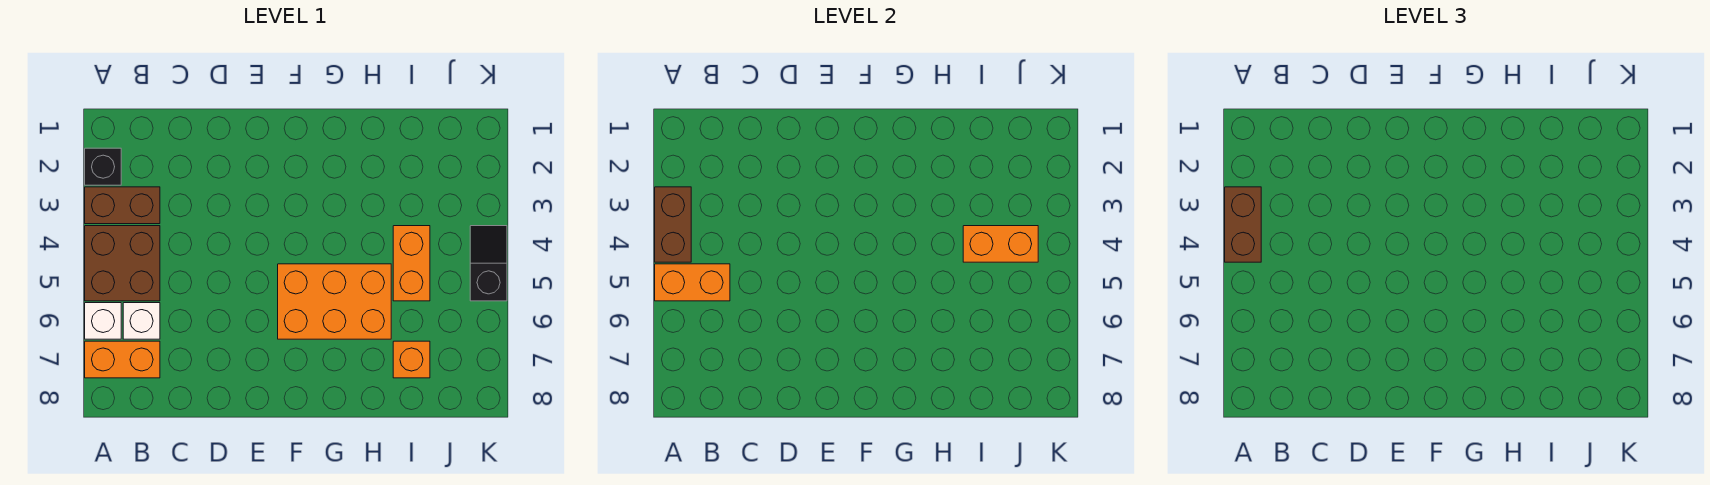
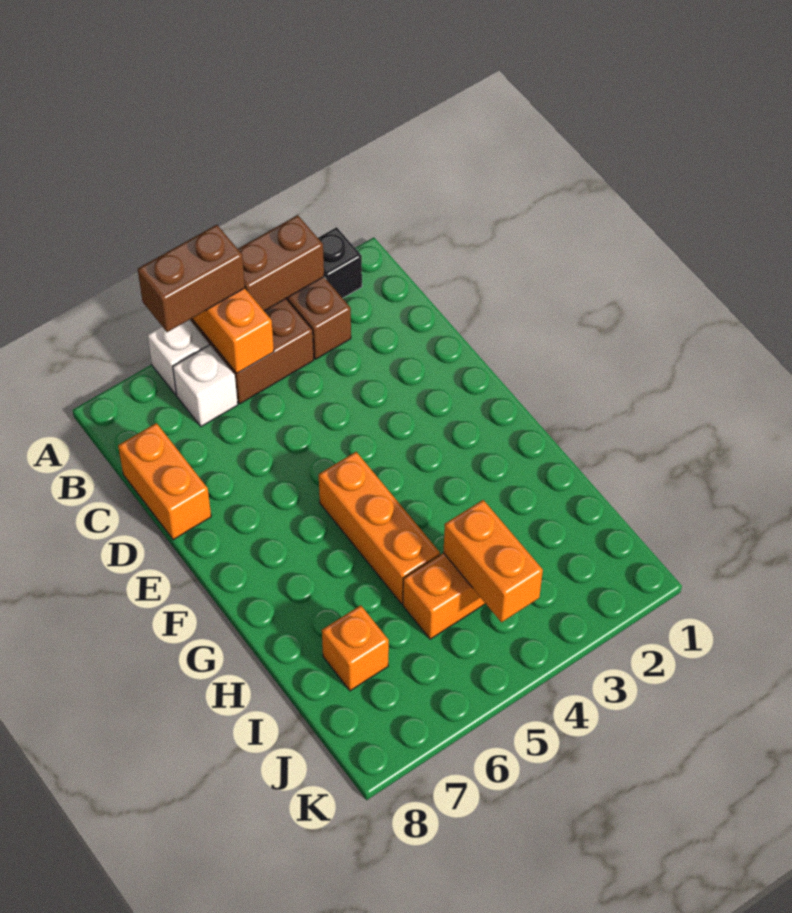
brown 1x2 brick [1225,187,1261,262] -> brown 1x2 brick moved to [138,225,245,332]
orange 1x2 brick [85,341,160,378] -> orange 1x2 brick moved to [118,423,211,540]
orange 2x3 brick [278,264,391,339] -> orange 1x3 brick [319,452,440,604]
black 1x2 slope [470,226,507,301] -> none

